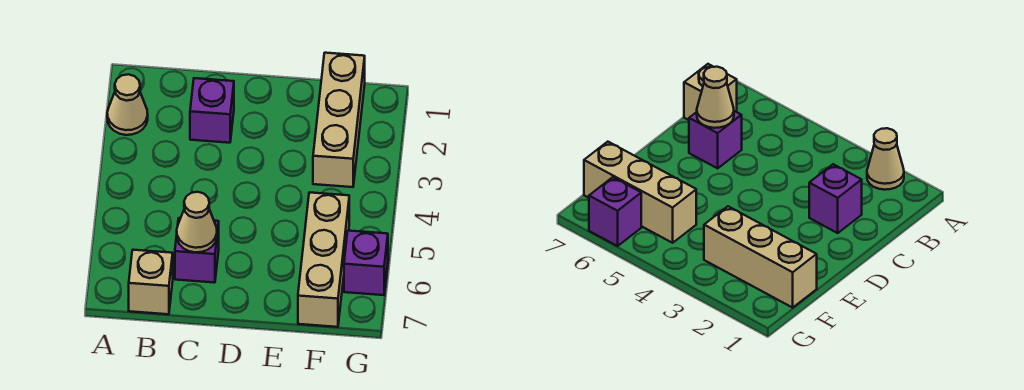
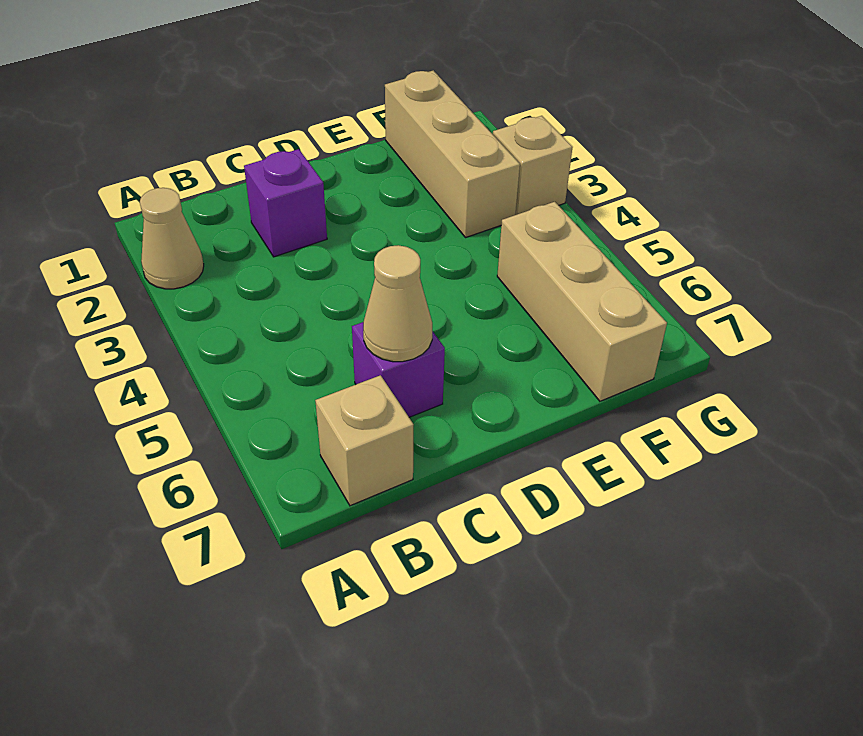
none -> tan 1x1 brick [493,116,573,215]
purple 1x1 brick [344,231,388,295] -> none

